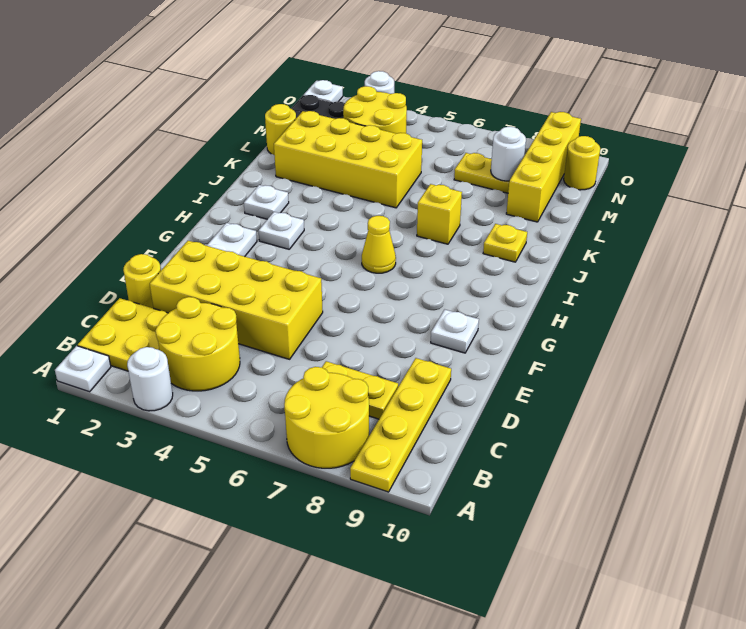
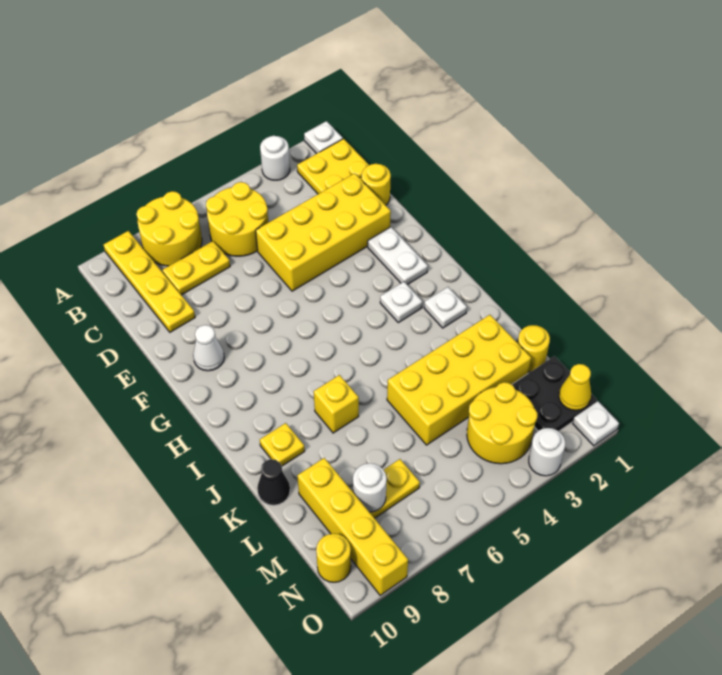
yellow 2x2 round brick [155,297,240,391] -> yellow 2x2 round brick moved to [206,182,268,256]
white 1x1 plate [431,309,479,353] -> white 1x1 cone [193,325,224,371]
yellow 1x1 cone [362,216,396,273] -> yellow 1x1 cone moved to [559,364,591,410]
none -> black 1x1 cone [257,459,290,505]

